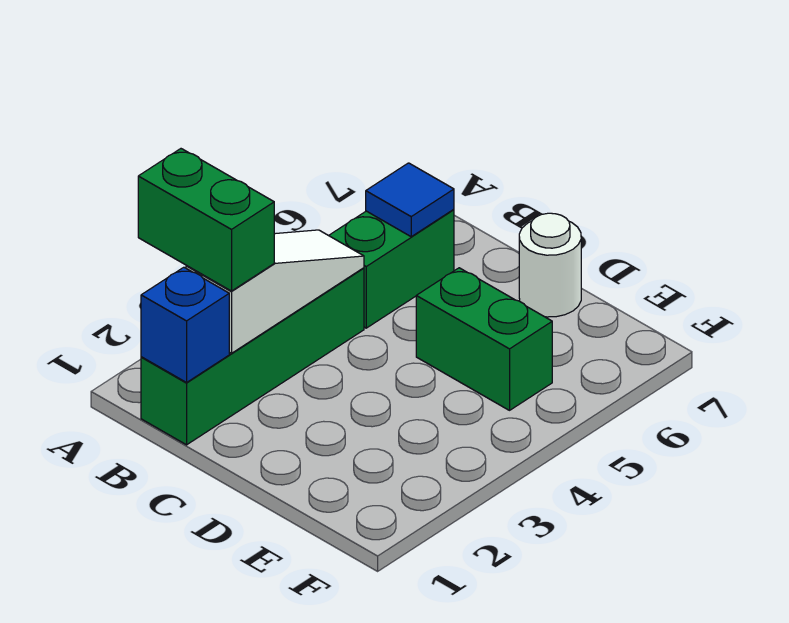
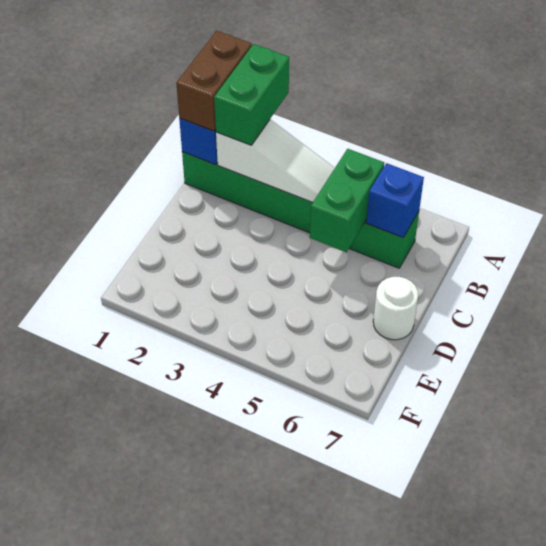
none -> brown 1x2 brick [176,31,252,131]
blue 1x1 tile [366,163,454,237] -> blue 1x1 brick [366,163,424,238]
green 1x2 brick [416,268,552,410] -> green 1x2 brick moved to [310,149,384,252]

